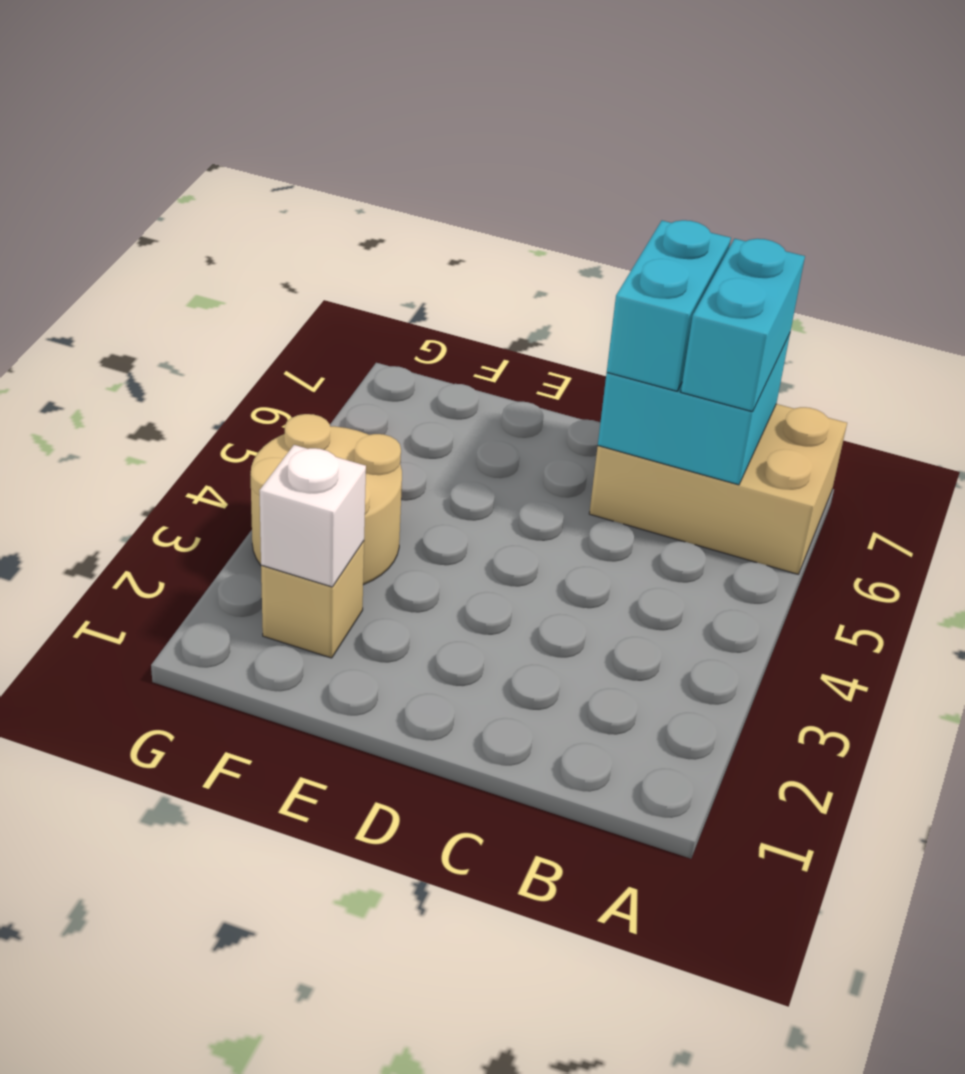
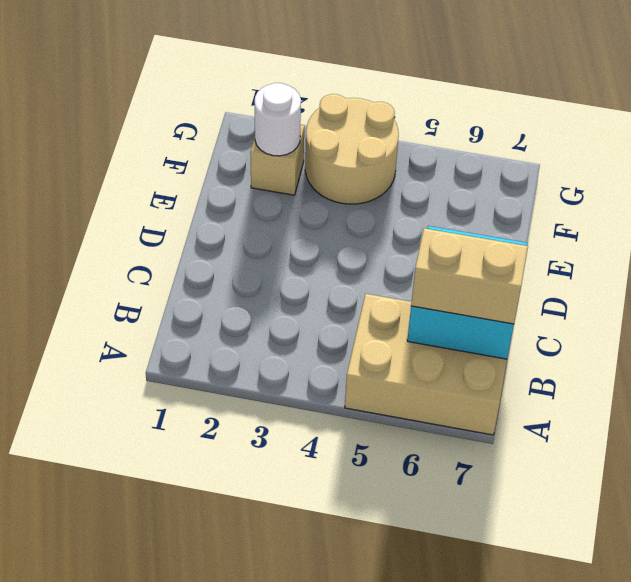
tan 2x3 brick [589,404,847,574] -> tan 2x3 brick turned to [345,294,507,435]
cyan 1x2 brick [681,239,805,412] -> tan 1x2 brick [411,228,528,324]
cyan 1x2 brick [607,220,731,391] -> none
white 1x1 brick [259,445,366,587] -> white 1x1 round brick [255,83,301,156]

